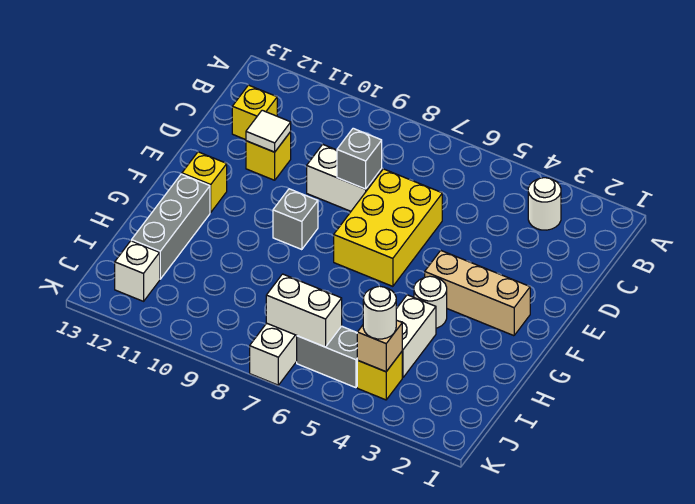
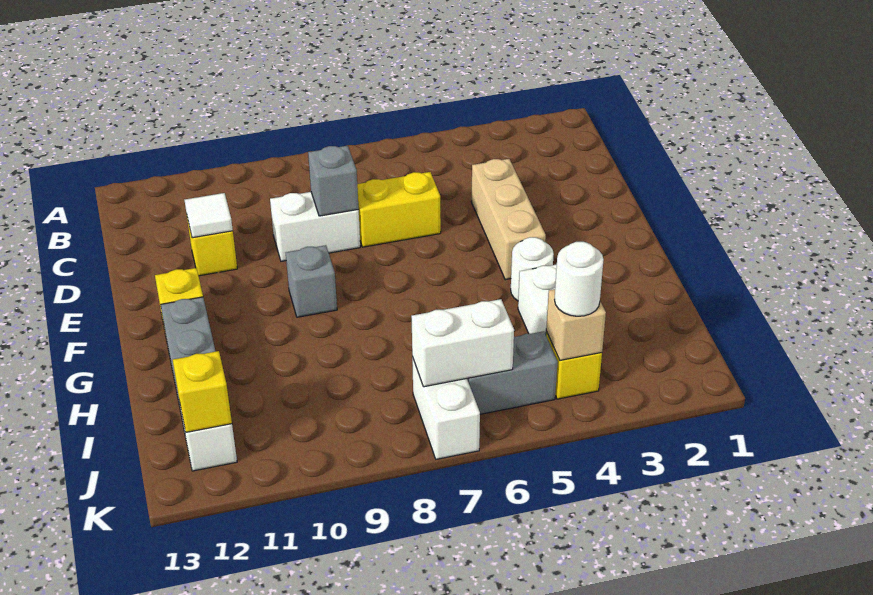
white 1x1 round brick [528,178,561,230] -> none
yellow 1x1 brick [232,85,277,140] -> yellow 1x1 brick moved to [173,351,232,432]
yellow 2x3 brick [334,169,442,286] -> yellow 1x2 brick [357,172,441,247]
tan 1x3 brick [425,250,530,336] -> tan 1x3 brick turned to [471,159,546,280]

